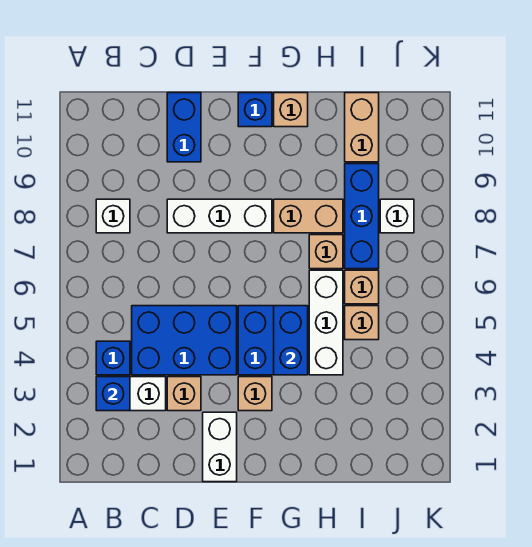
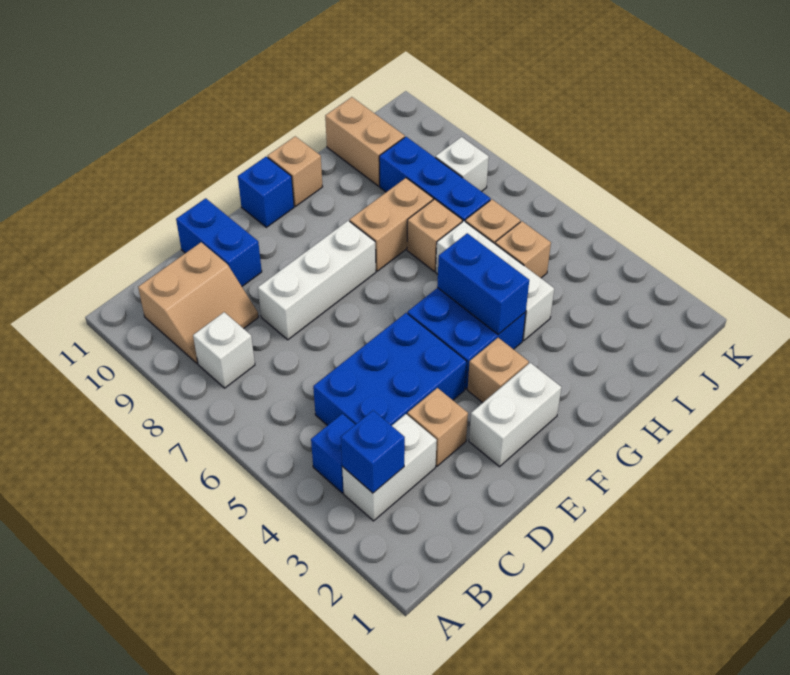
none -> tan 2x2 slope [138,242,258,363]
white 1x2 brick [203,412,237,482] -> white 1x2 brick turned to [469,363,561,467]

